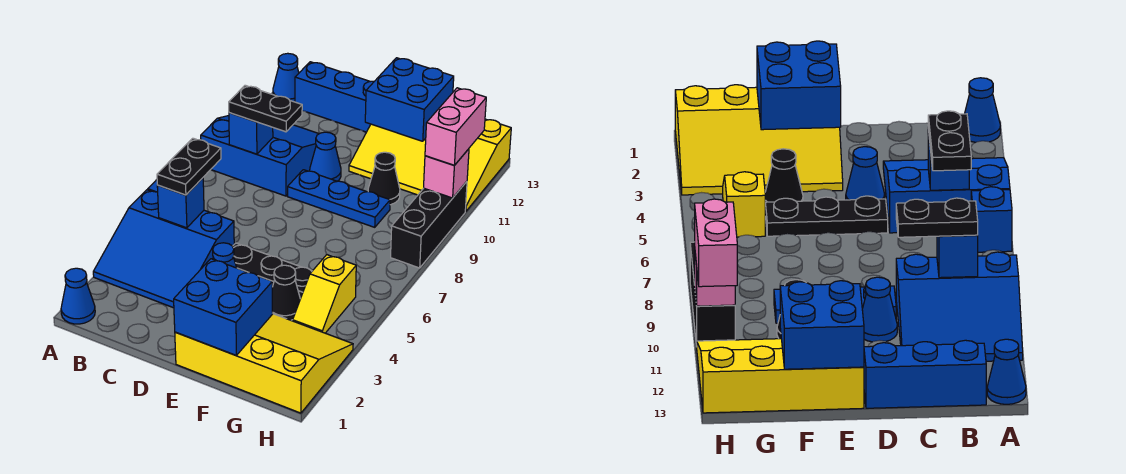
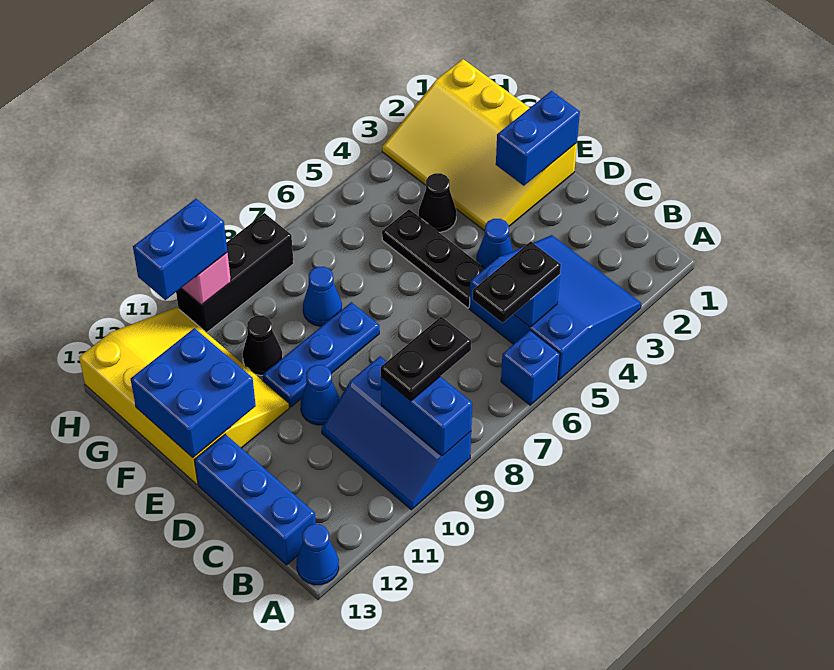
blue 1x1 cone [61,268,95,324] -> blue 1x1 cone moved to [303,267,342,326]
blue 3x3 slope [201,116,319,196] -> blue 2x3 slope [322,356,471,510]
blue 1x1 brick [229,113,273,154] -> blue 1x2 brick [381,377,472,456]
black 1x2 plate [229,85,302,132] -> black 1x2 plate turned to [381,317,471,401]
blue 1x3 plate [288,170,390,227] -> blue 1x3 plate turned to [263,302,379,407]
blue 2x2 brick [174,259,273,355] -> blue 1x2 brick [496,91,580,186]
yellow 1x2 slope [293,255,356,333] -> none
pink 1x2 brick [425,88,486,165] -> blue 1x2 brick [133,199,227,300]

